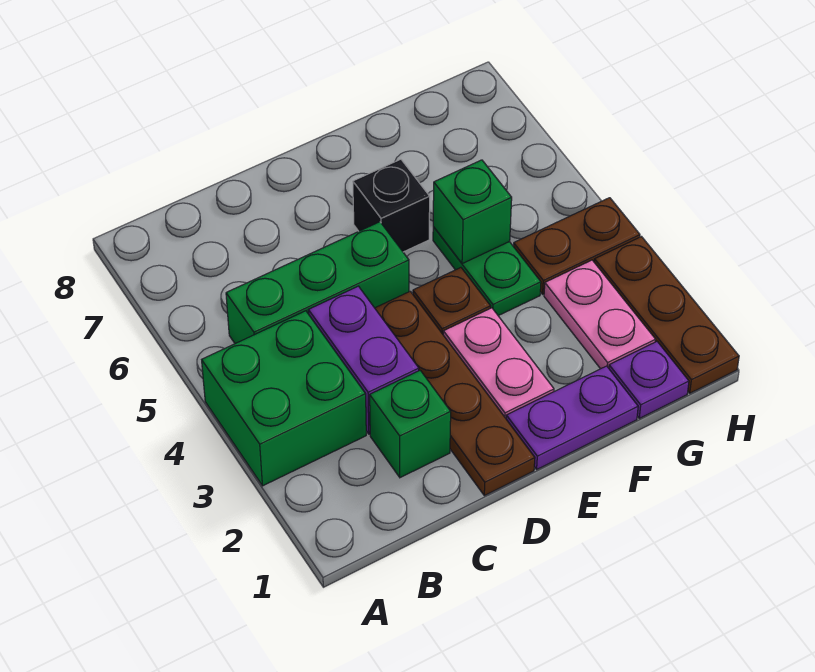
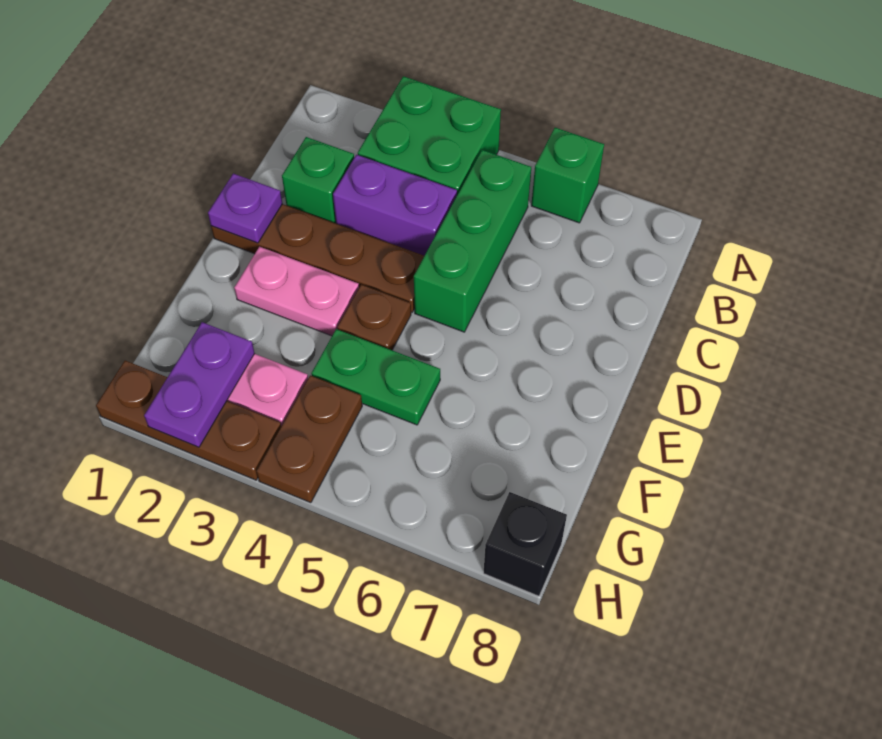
purple 1x2 plate [506,366,638,469] -> purple 1x2 plate moved to [144,322,255,447]
black 1x1 brick [353,159,430,252] -> black 1x1 brick moved to [483,492,567,596]
green 1x1 brick [433,160,512,264] -> green 1x1 brick moved to [531,128,604,223]
purple 1x1 plate [609,342,689,418] -> purple 1x1 plate moved to [208,174,282,243]

